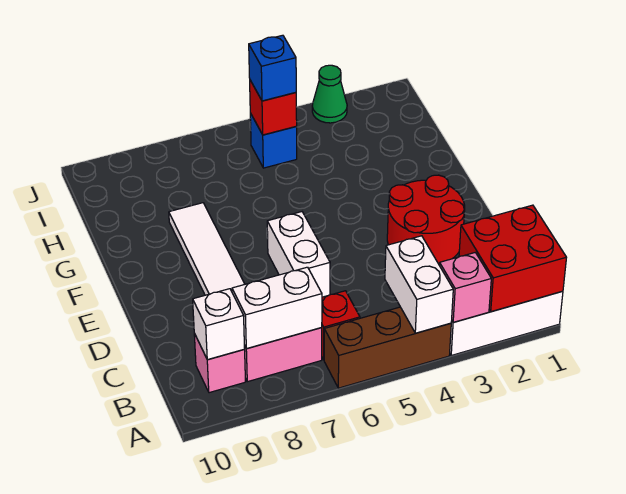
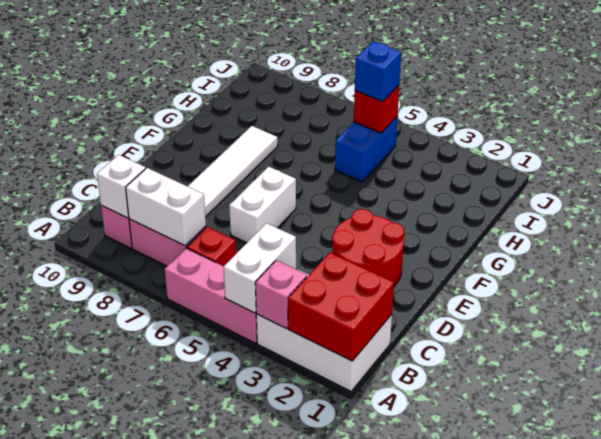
brown 1x3 brick [324,307,451,388] -> pink 1x3 brick [165,248,257,343]
blue 1x1 brick [250,113,297,168] -> blue 1x2 brick [335,117,397,182]
green 1x1 cone [312,65,347,123] -> none

